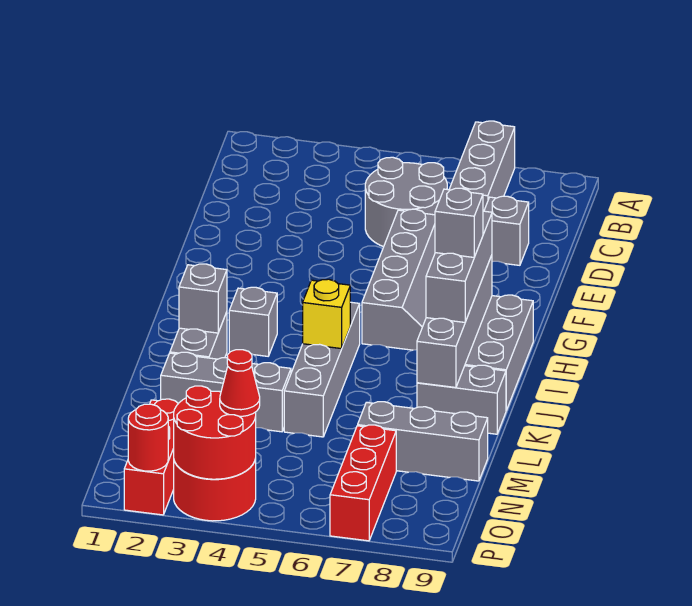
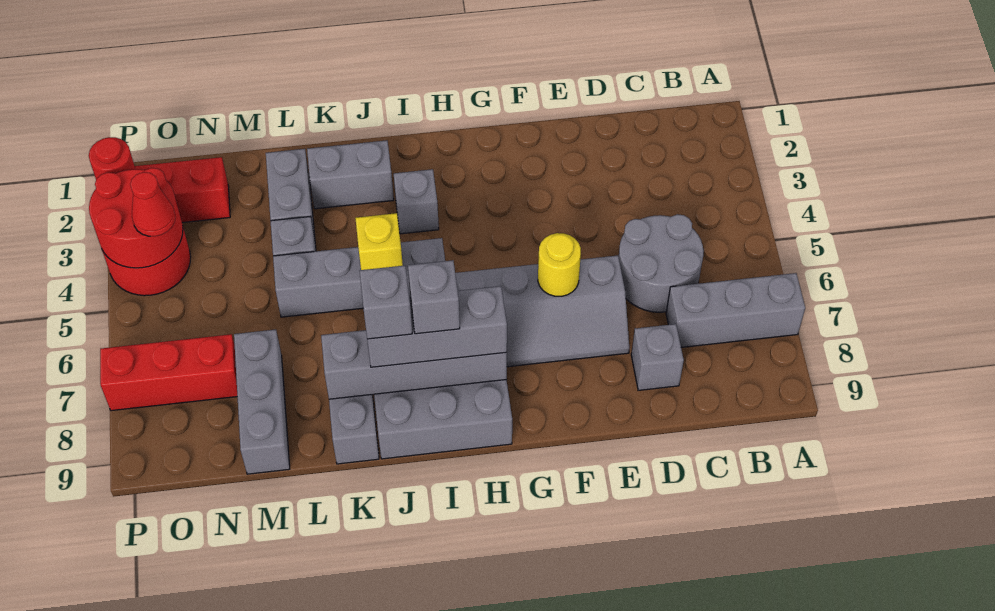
none -> yellow 1x1 round brick [538,233,581,296]
grey 1x1 brick [179,264,227,333] -> grey 1x1 brick moved to [360,266,412,339]

